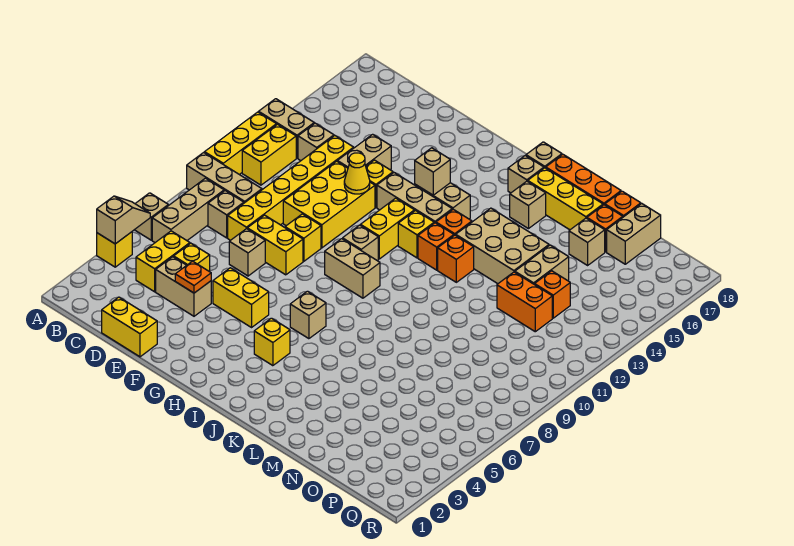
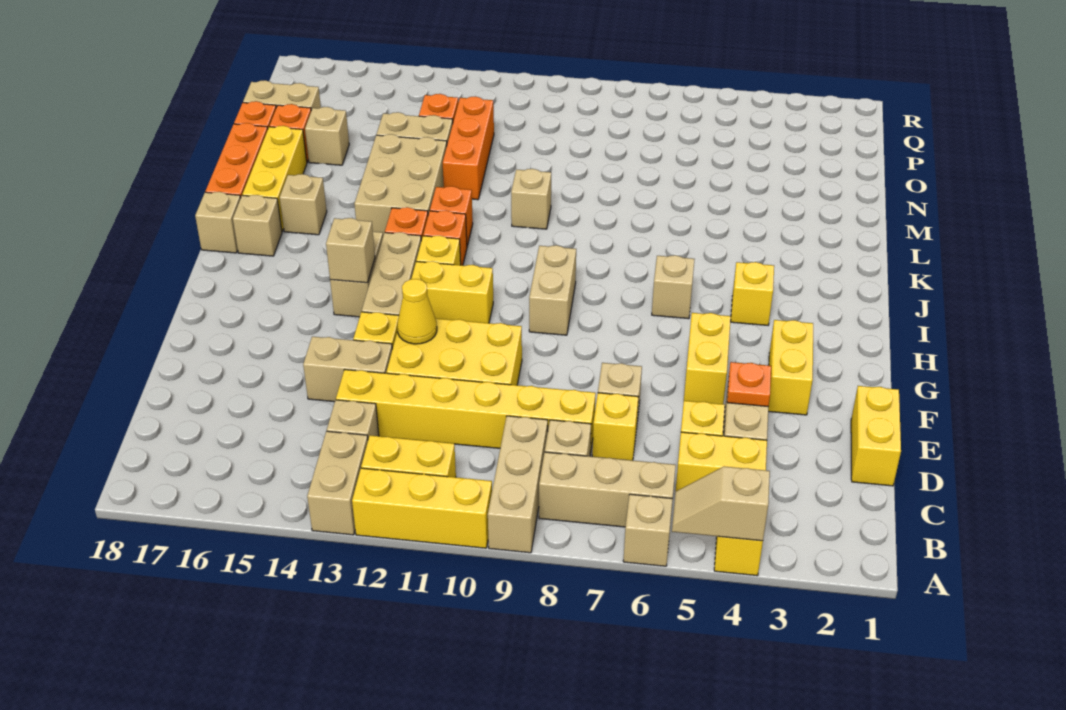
yellow 1x2 brick [247,215,303,275] -> yellow 1x2 brick moved to [768,320,813,415]
yellow 1x1 brick [285,214,321,261] -> yellow 1x1 brick moved to [592,393,639,460]
tan 1x1 brick [343,225,378,261] -> tan 1x1 brick moved to [511,169,551,229]
orange 1x2 brick [497,272,552,332] -> orange 1x3 brick [443,96,494,200]

